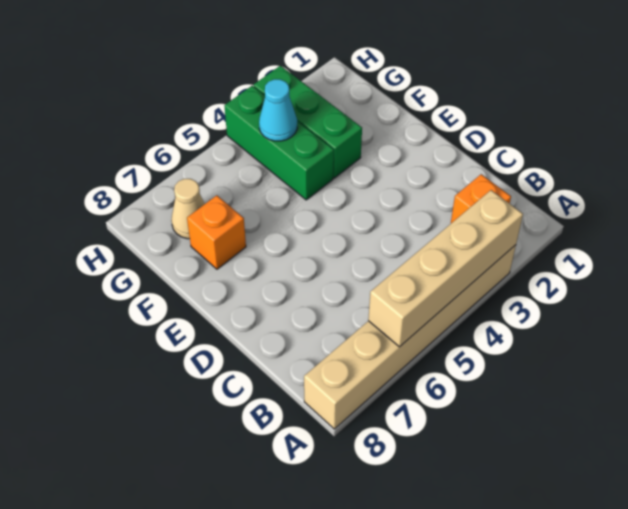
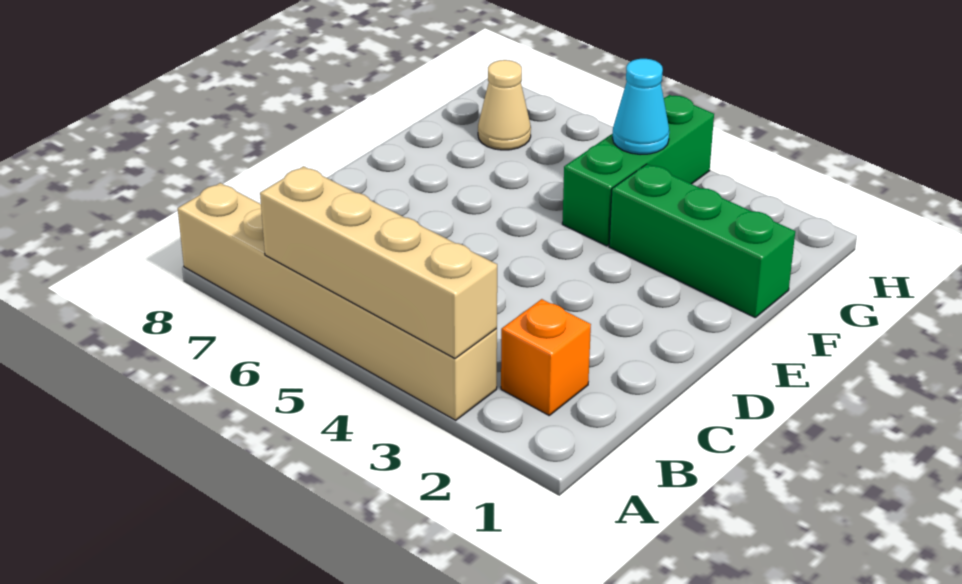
green 1x3 brick [254,66,362,178] -> green 1x3 brick turned to [609,164,795,317]
orange 1x1 brick [187,195,246,269] -> none

